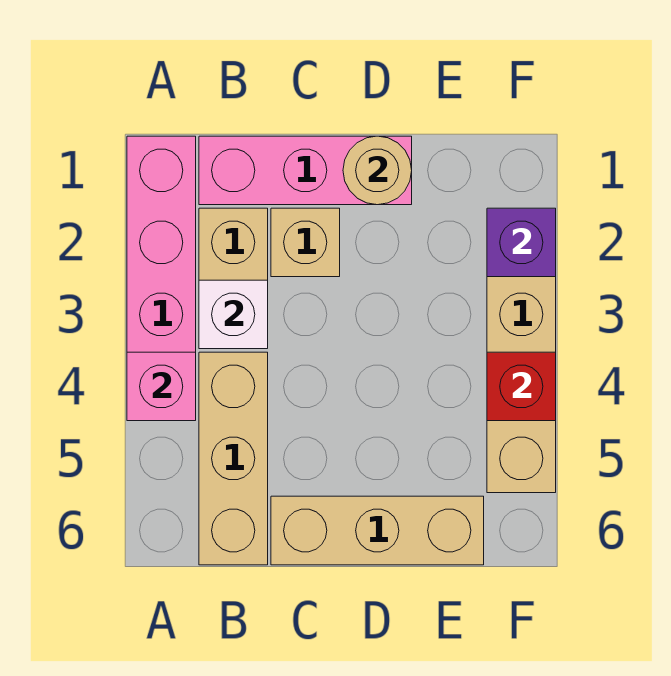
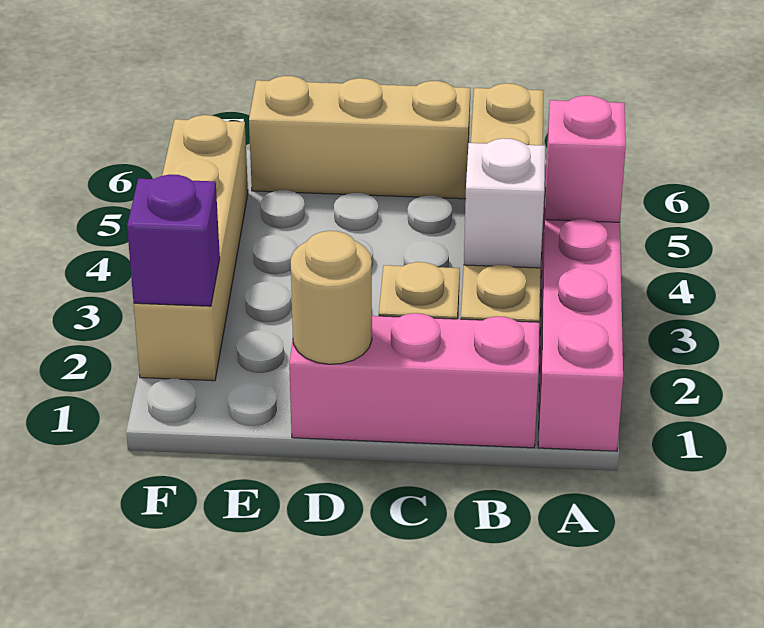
red 1x1 brick [487,352,556,421] -> none

